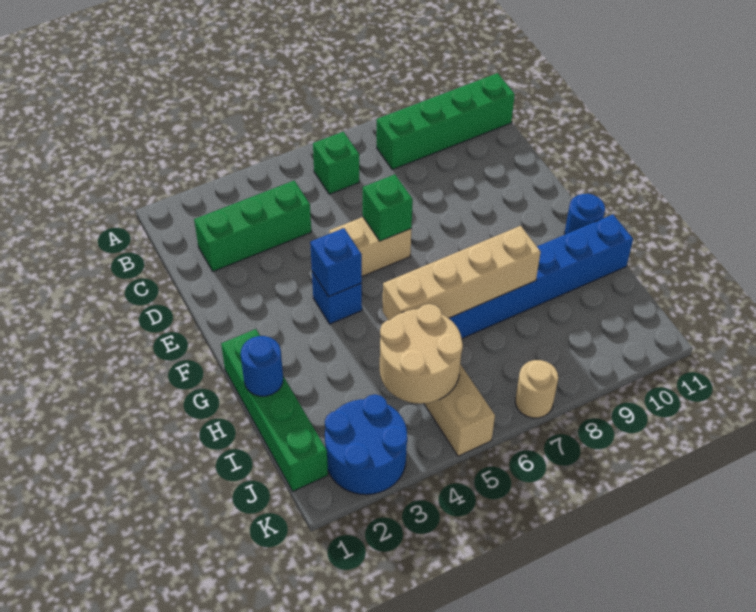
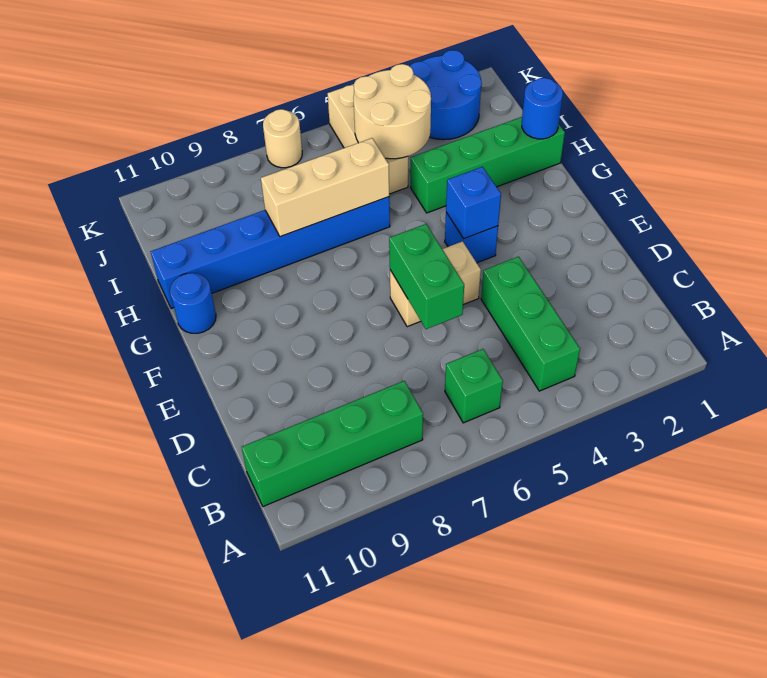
green 1x3 brick [194,181,311,271] -> green 1x3 brick turned to [481,257,580,391]
green 1x1 brick [363,174,413,241] -> green 1x2 brick [389,224,464,329]
green 1x4 brick [221,329,328,491] -> green 1x4 brick turned to [411,117,565,213]
tan 1x4 brick [383,226,541,320] -> tan 1x3 brick [261,138,389,237]

